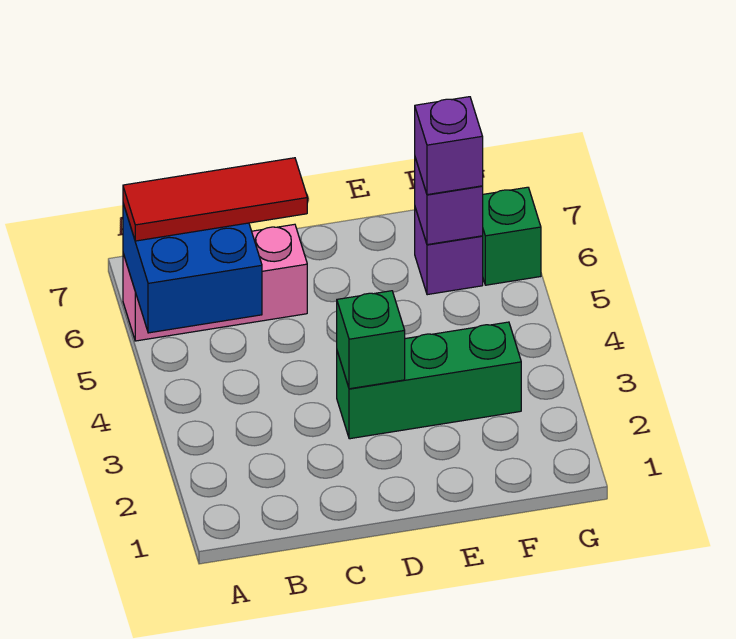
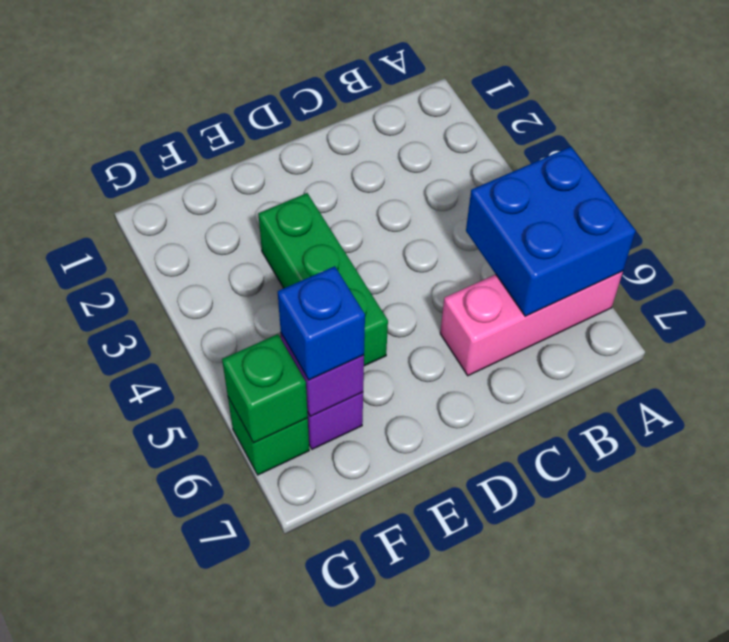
red 1x3 tile [123,158,307,241] -> none
green 1x3 brick [337,322,521,439] -> green 1x3 brick turned to [258,193,388,366]
green 1x1 brick [337,291,405,389] -> green 1x1 brick moved to [222,334,308,443]
purple 1x1 brick [415,97,483,195] -> blue 1x1 brick [278,266,365,380]

